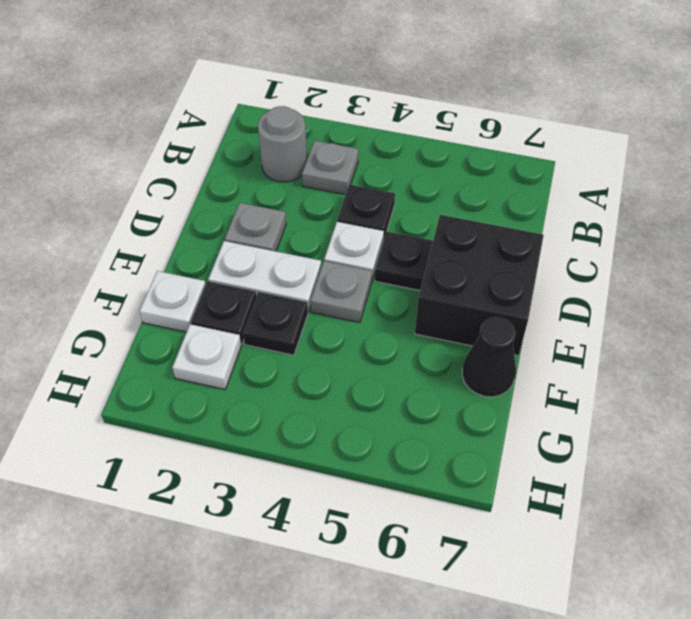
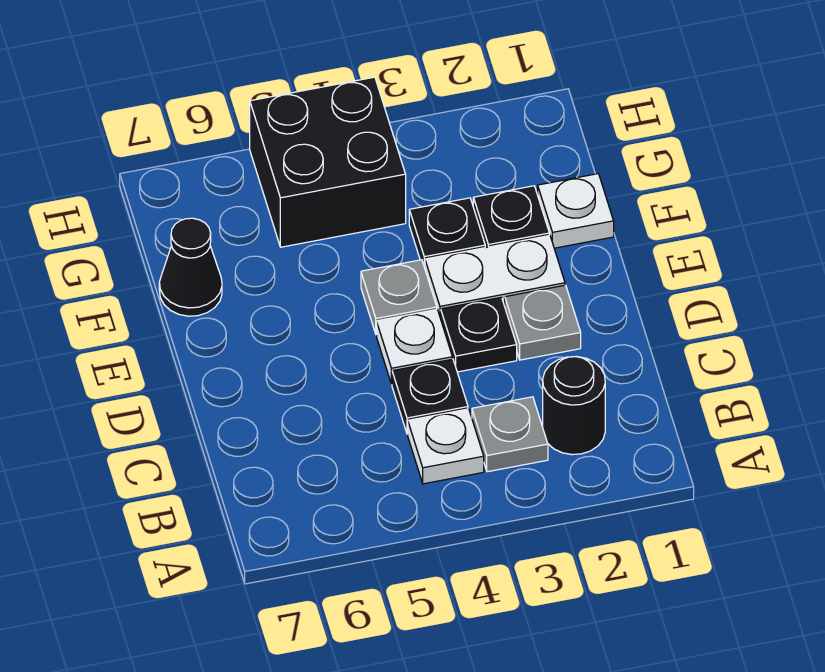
grey 1x1 round brick [258,106,307,182] -> black 1x1 round brick [543,357,605,455]
black 1x1 plate [375,232,433,290] -> black 1x1 plate moved to [441,297,517,372]
black 2x2 brick [415,215,544,356] -> black 2x2 brick moved to [250,77,406,247]
white 1x1 plate [172,324,241,389] -> white 1x1 plate moved to [408,409,484,484]

